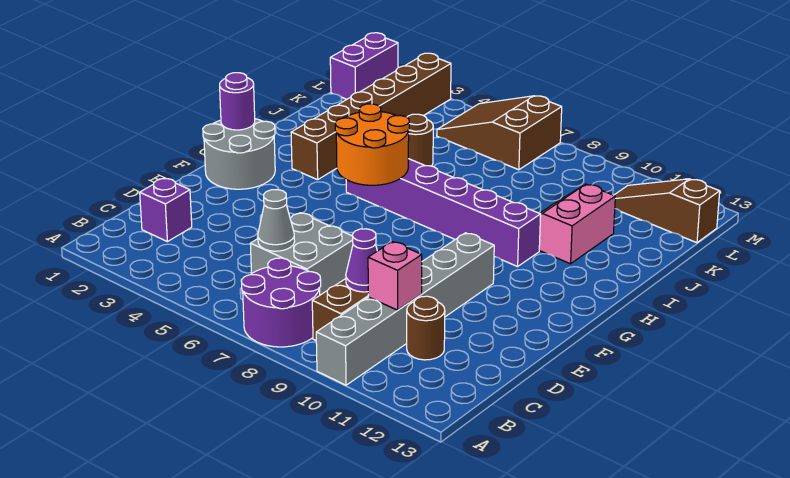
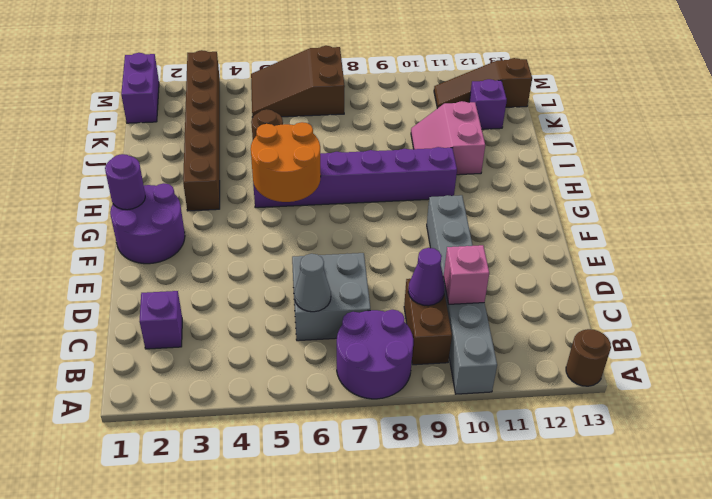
brown 1x1 round brick [407,296,445,360] -> brown 1x1 round brick moved to [566,329,611,386]
grey 2x2 round brick [203,119,275,189] -> purple 2x2 round brick [110,183,185,264]
none -> purple 1x1 brick [469,79,507,129]

